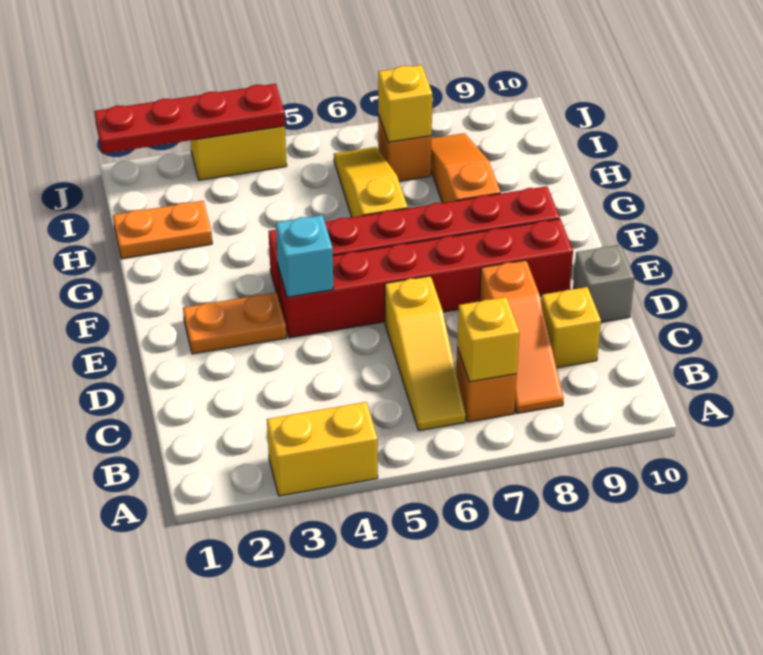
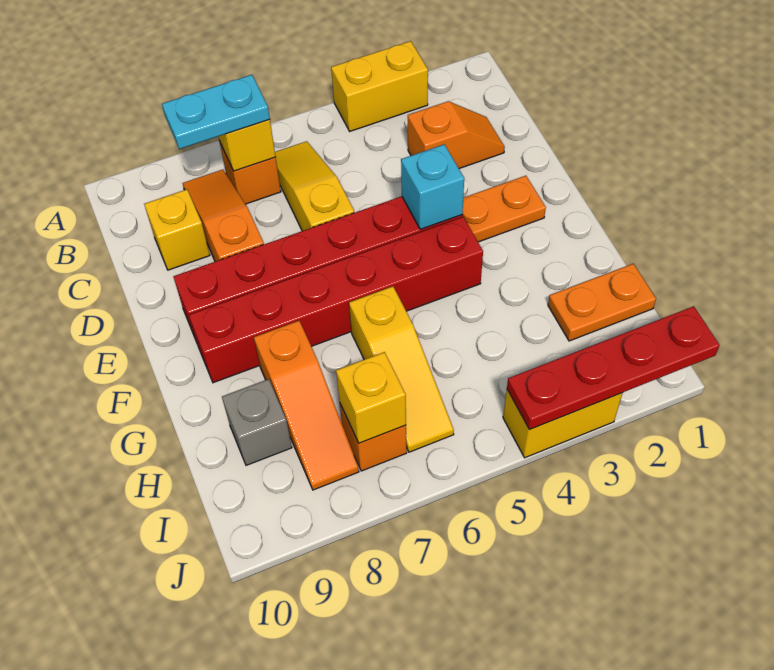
none -> cyan 1x2 plate [162,75,270,149]
none -> orange 1x2 slope [408,101,505,169]
grey 1x1 brick [573,245,635,322] -> grey 1x1 brick moved to [222,379,292,465]

